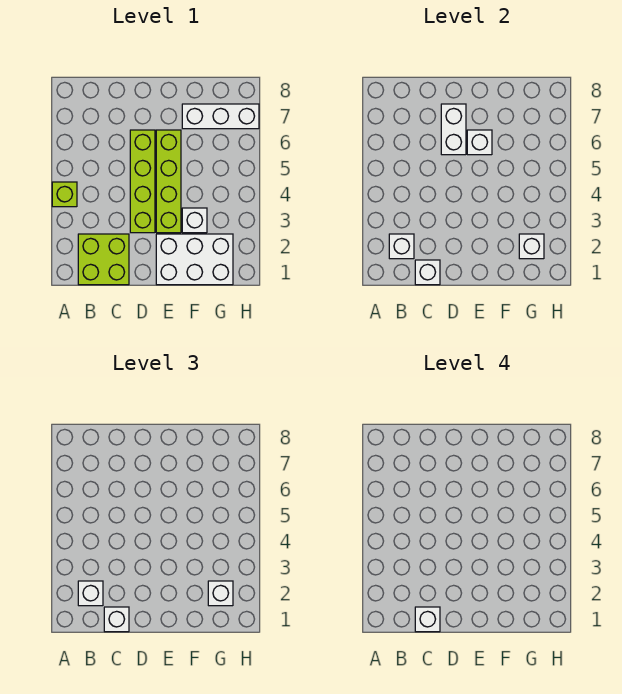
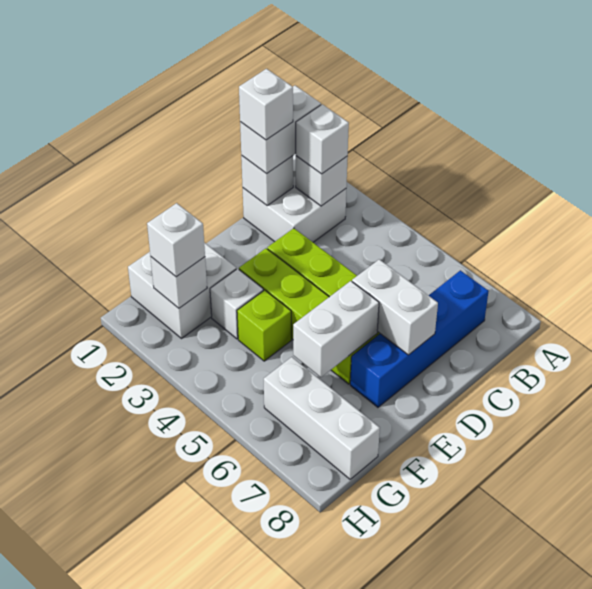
lime 1x1 brick [52,182,77,207] -> lime 1x1 brick moved to [237,290,291,361]
lime 2x2 brick [78,234,129,285] -> white 2x2 brick [243,154,346,242]
none -> blue 1x4 brick [350,270,489,407]
white 1x1 brick [104,607,129,632] -> white 1x2 brick [240,86,321,174]
white 2x3 brick [156,234,233,285] -> white 2x2 brick [128,243,236,339]
white 1x1 brick [467,130,492,155] -> white 1x2 brick [293,281,379,377]
white 1x3 brick [182,104,259,129] -> white 1x3 brick turned to [264,357,380,479]

